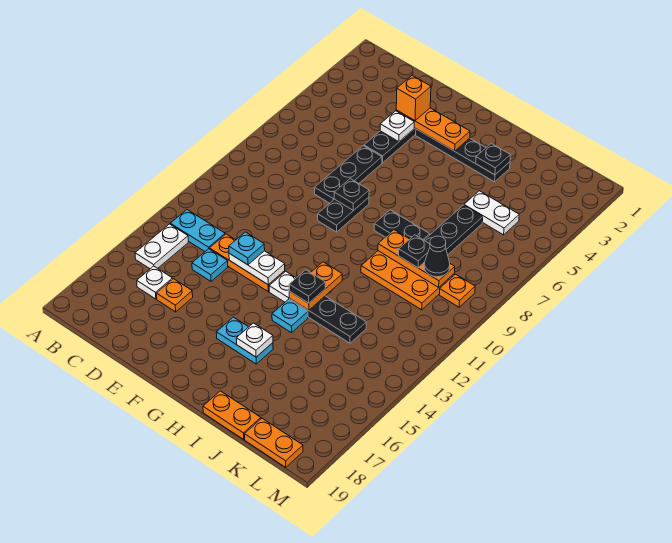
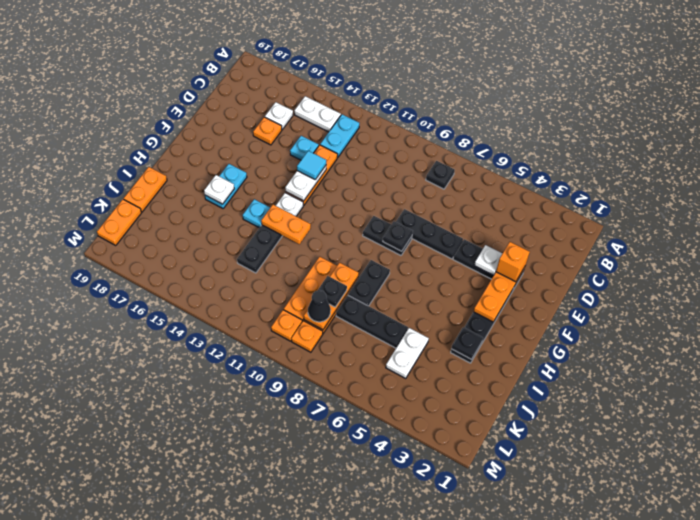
cyan 1x1 plate [229,232,265,265] -> cyan 1x1 tile [297,151,326,180]
black 1x1 plate [289,270,325,303] -> black 1x1 plate moved to [426,161,455,189]
none -> orange 1x1 plate [271,310,302,341]

